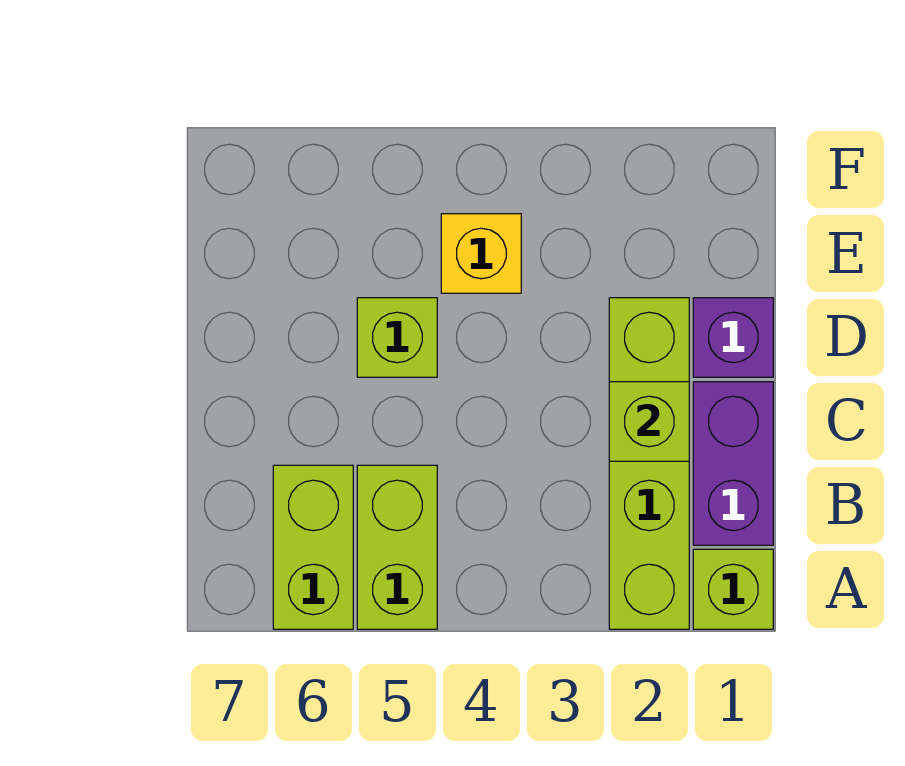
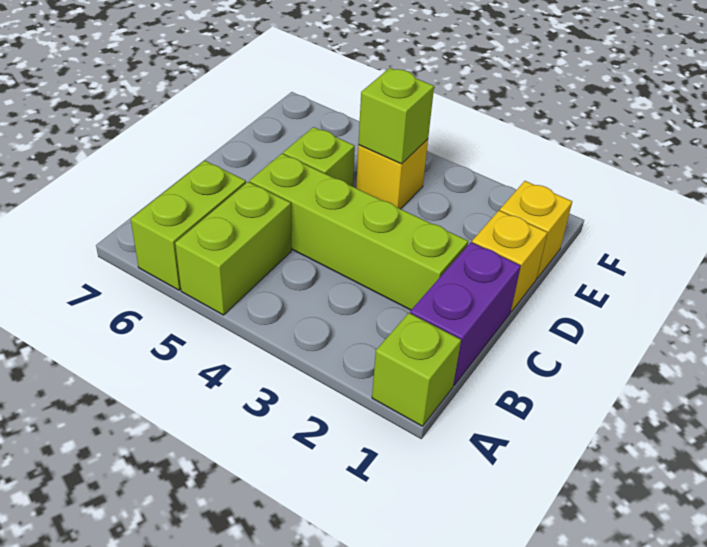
lime 1x4 brick [609,298,689,629] -> lime 1x4 brick turned to [250,154,468,310]
lime 1x1 brick [609,382,689,461] -> lime 1x1 brick moved to [358,68,434,164]
purple 1x1 brick [693,298,773,377] -> yellow 1x1 brick [472,210,547,312]
none -> yellow 1x1 brick [500,181,572,278]

